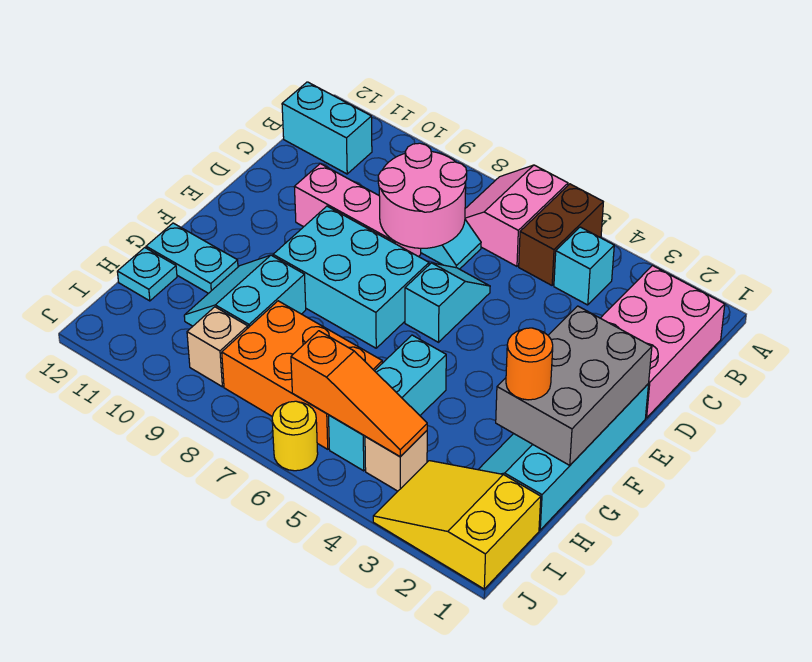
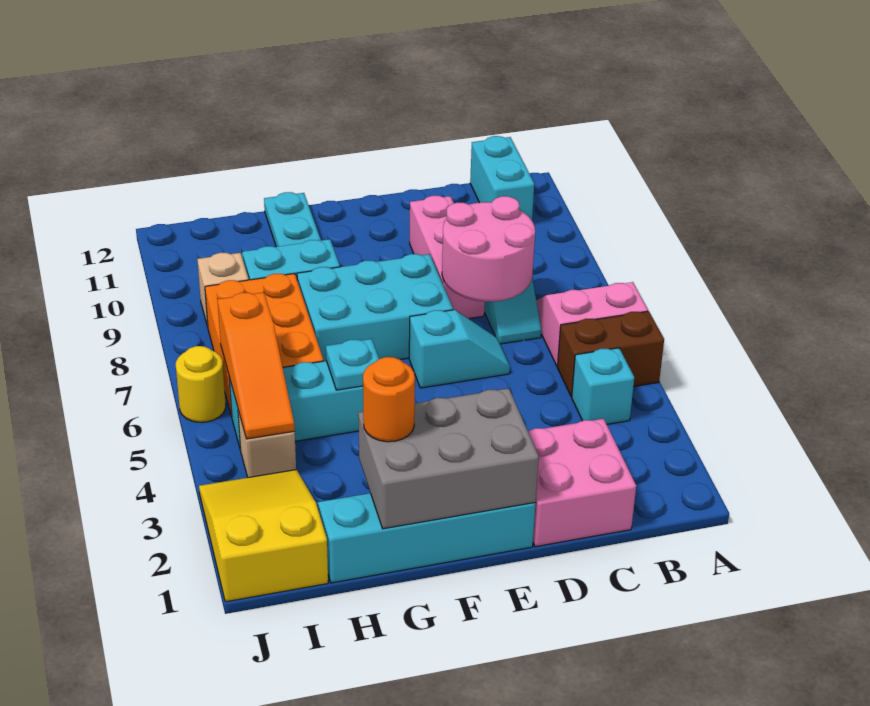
pink 2x3 brick [601,266,725,418] -> pink 2x2 brick [528,419,636,547]
cyan 2x3 brick [273,206,429,348] -> cyan 2x3 brick turned to [297,254,453,361]
cyan 1x1 plate [117,248,177,301] -> cyan 1x1 plate moved to [326,339,379,390]

